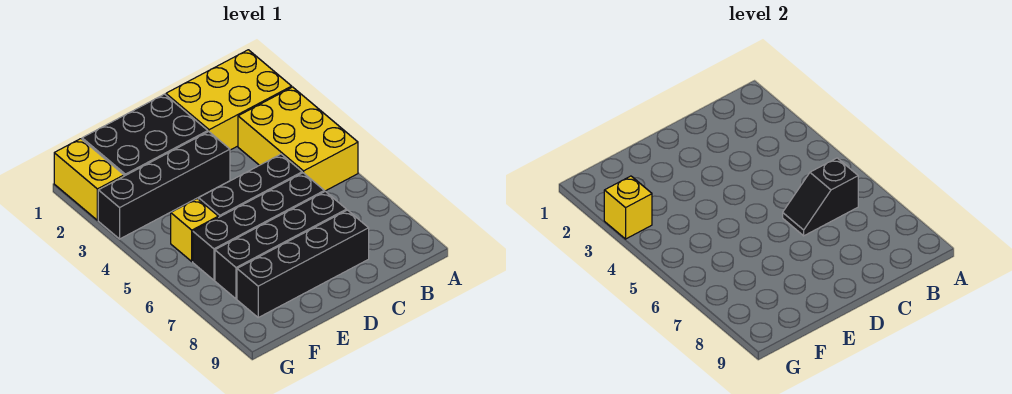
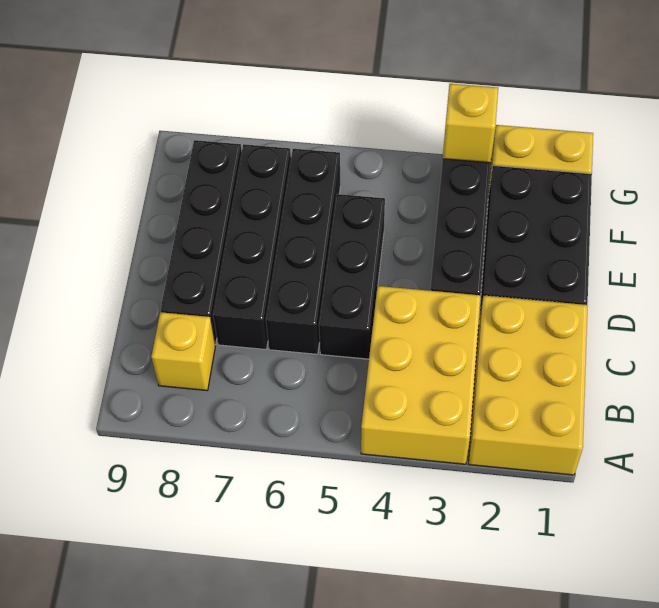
yellow 2x3 brick [238,87,358,191] -> yellow 2x3 brick turned to [361,286,481,464]
black 1x2 slope [783,158,858,236] -> none
yellow 1x1 brick [171,199,218,261] -> yellow 1x1 brick moved to [151,312,215,391]

